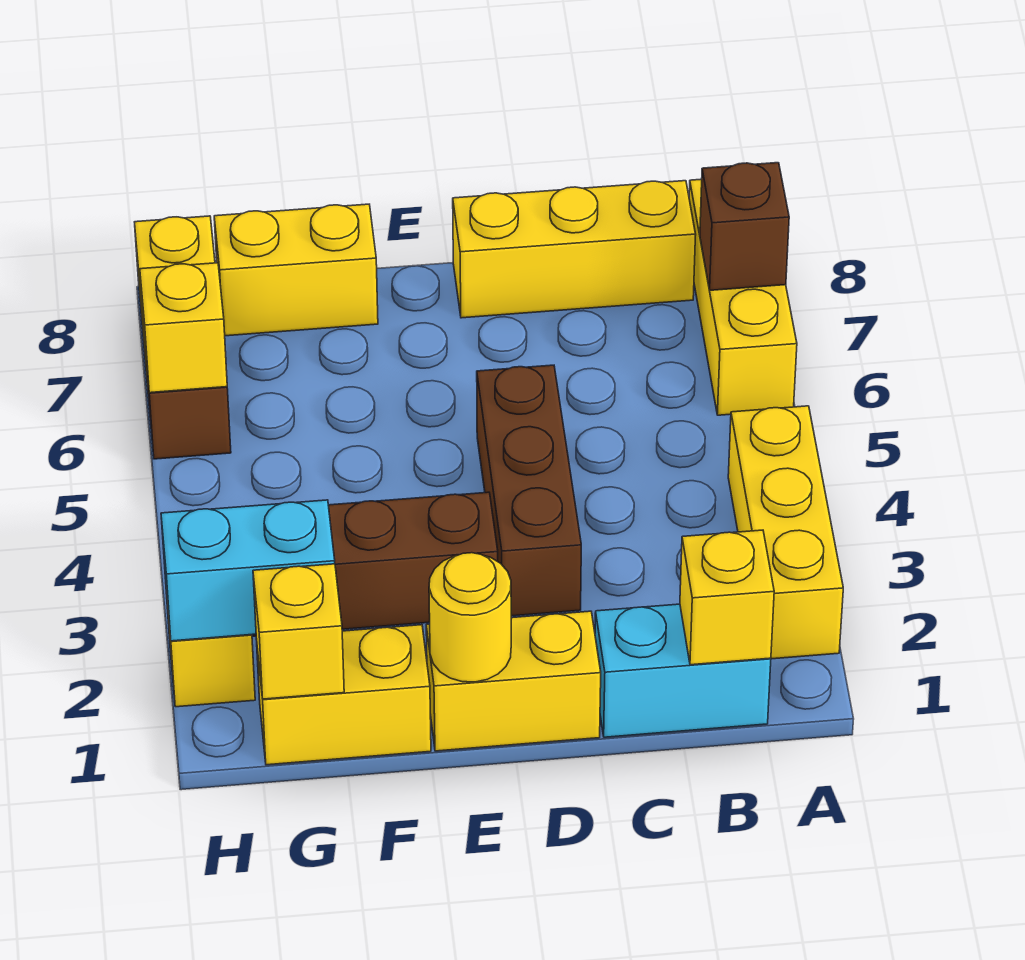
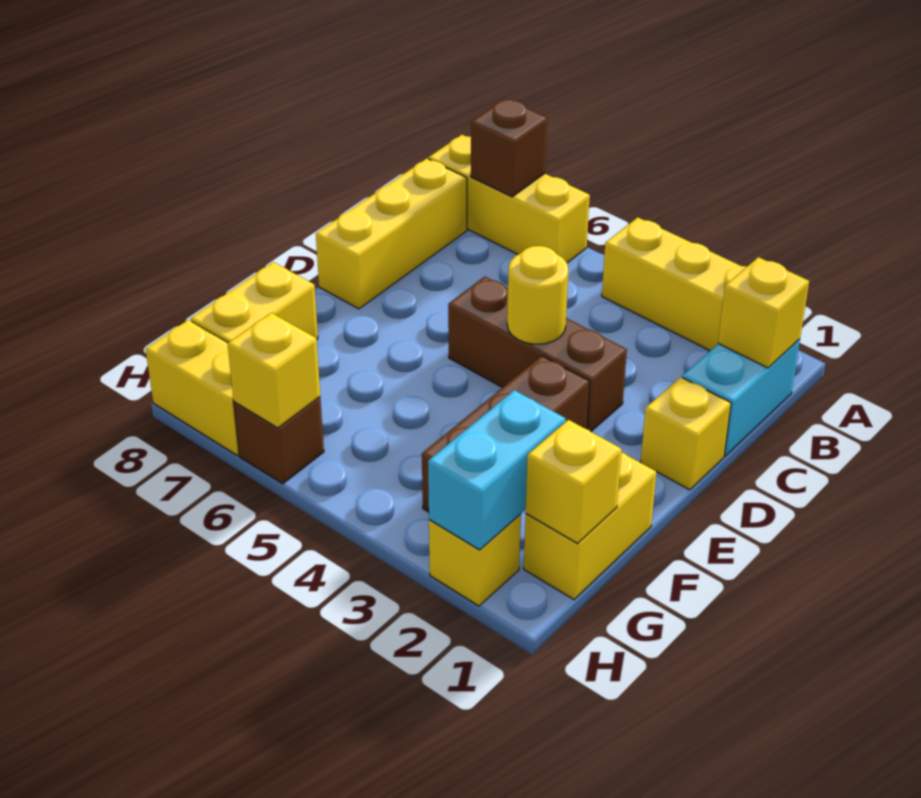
yellow 1x2 brick [426,611,601,751] -> yellow 1x1 brick [641,377,731,490]
yellow 1x1 round brick [429,553,511,682] -> yellow 1x1 round brick moved to [507,246,568,344]

